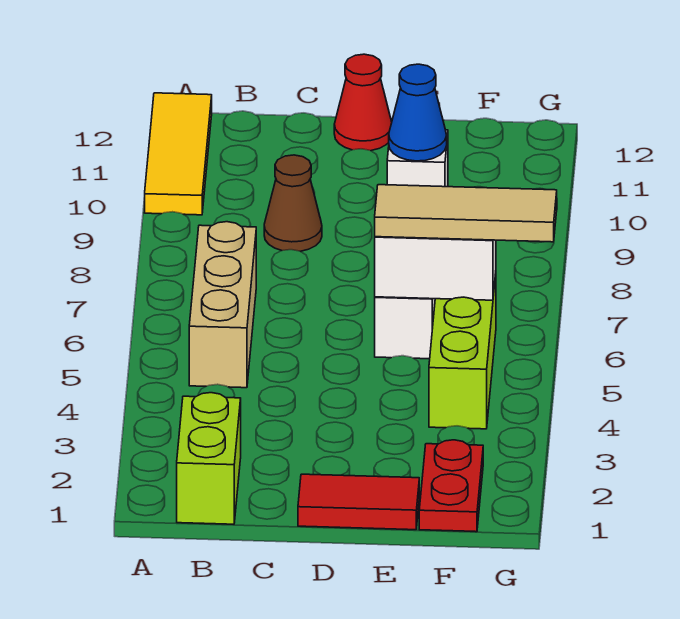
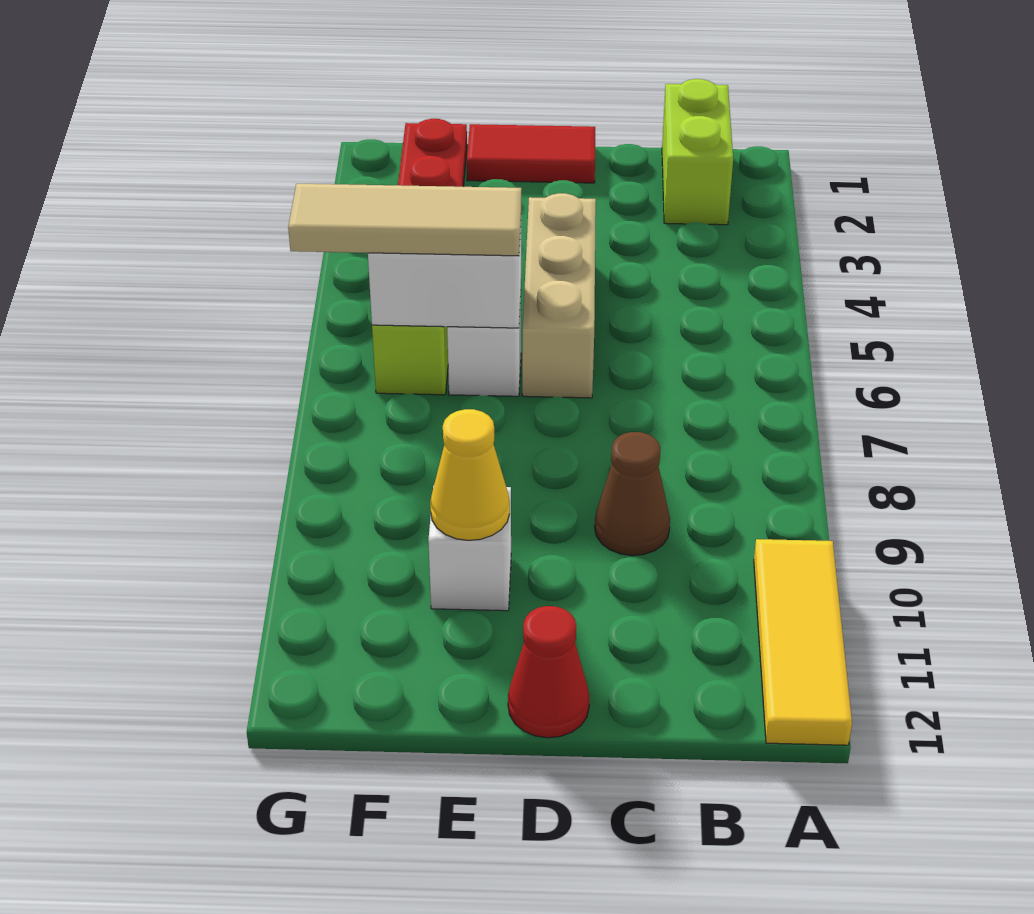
tan 1x3 brick [189,222,256,388] -> tan 1x3 brick moved to [522,193,596,398]
blue 1x1 cone [389,64,447,161] -> yellow 1x1 cone [430,409,510,540]

